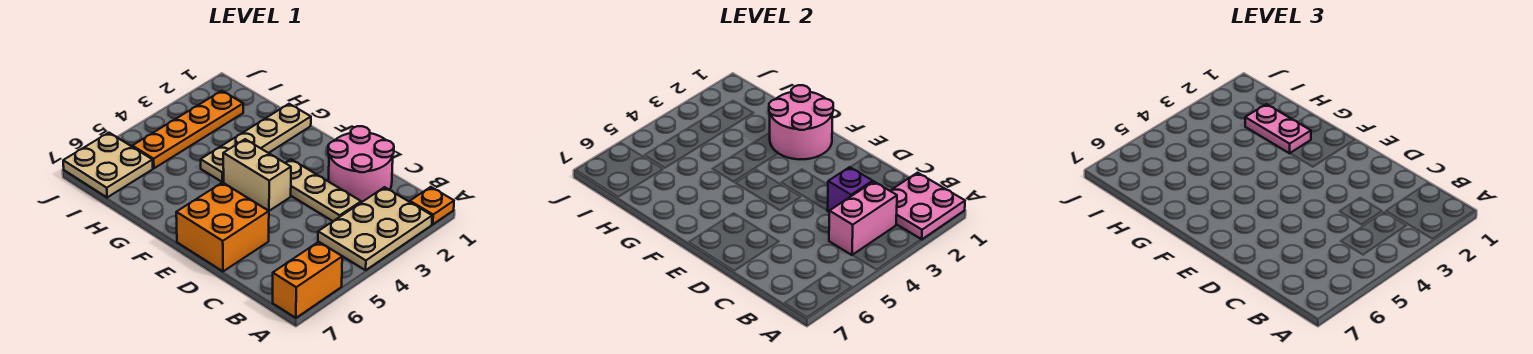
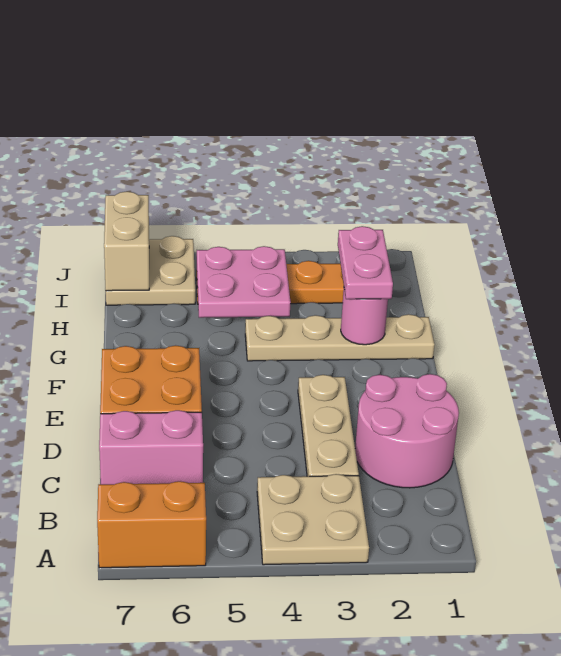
orange 1x1 plate [410,187,454,224] -> none
pink 2x2 plate [890,173,965,239] -> pink 2x2 plate moved to [197,246,291,318]
tan 2x3 plate [318,187,432,270] -> tan 2x2 plate [257,474,369,565]
pink 1x2 brick [829,182,897,255] -> pink 1x2 brick moved to [99,410,203,484]
purple 1x1 brick [828,167,873,212] -> none
tan 1x2 brick [223,139,291,211] -> tan 1x2 brick moved to [104,192,149,291]
pink 2x2 round brick [769,85,833,159] -> pink 1x1 round brick [341,290,388,345]

